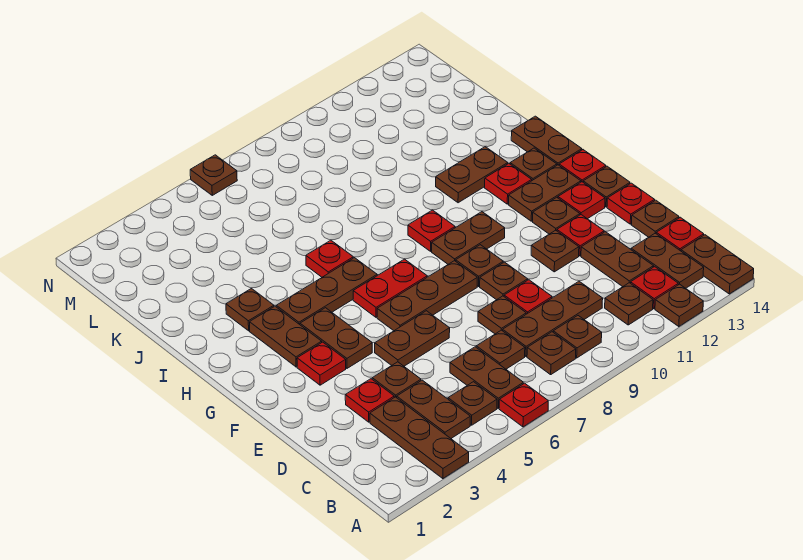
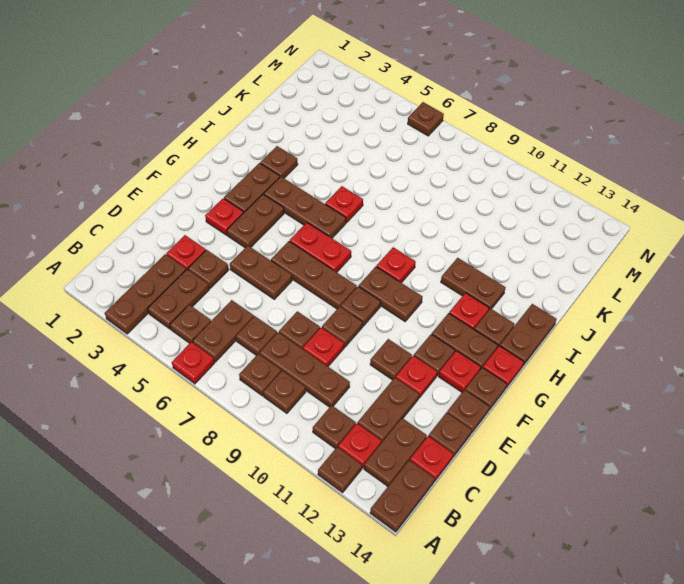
red 1x1 plate [607,183,654,224] -> brown 1x1 plate [447,390,490,433]

